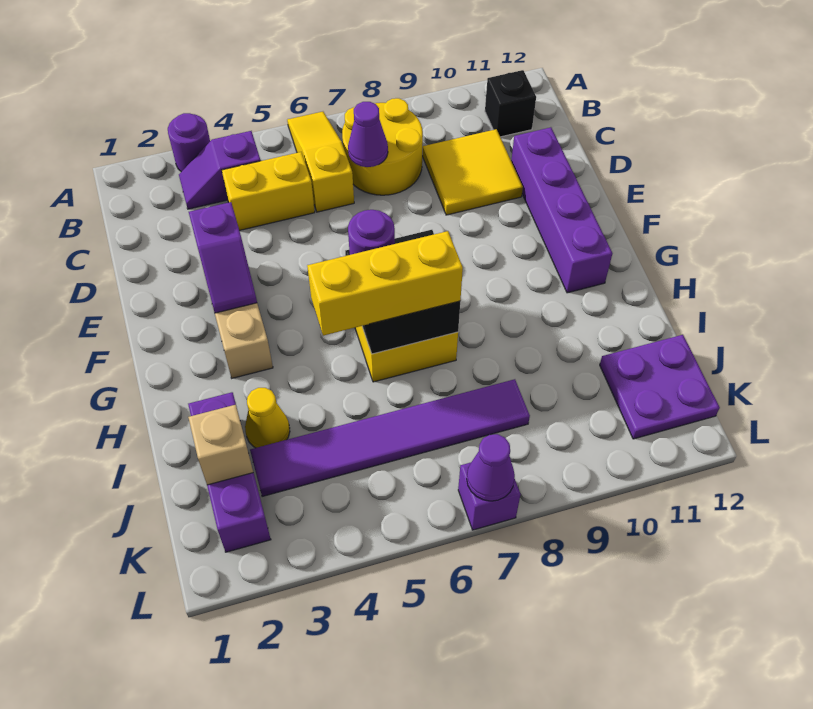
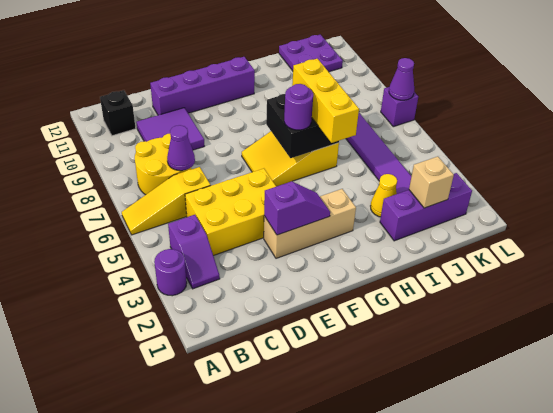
yellow 1x2 brick [222,152,315,231] -> yellow 2x3 brick [185,169,276,256]
yellow 2x2 tile [422,129,523,215] -> purple 2x2 tile [136,108,204,150]

